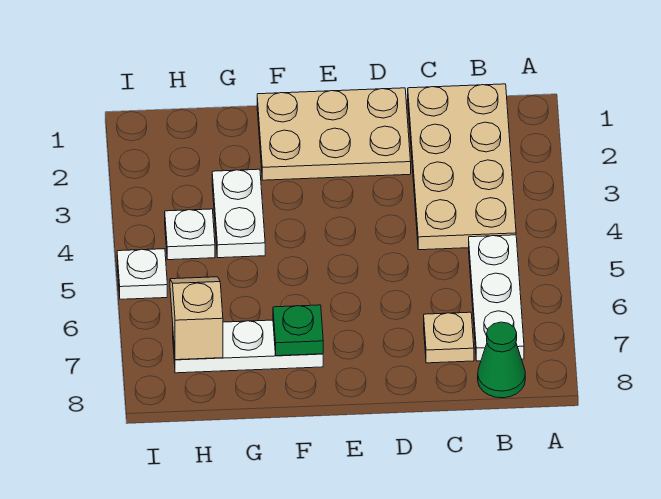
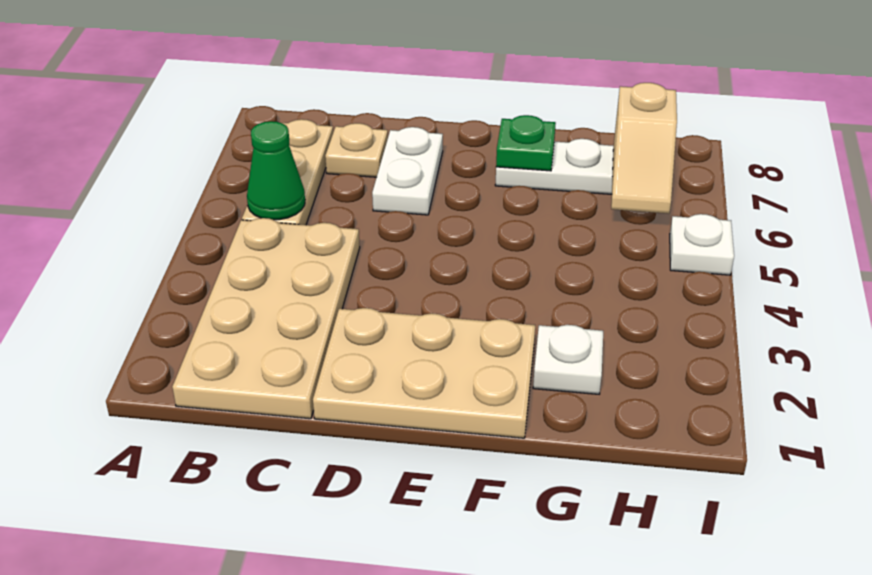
white 1x3 plate [469,235,524,361] -> tan 1x3 plate [242,119,333,225]
green 1x1 cone [478,322,525,398] -> green 1x1 cone moved to [247,121,305,220]
white 1x2 plate [212,169,265,258] -> white 1x2 plate moved to [372,127,443,215]
white 1x1 plate [165,209,215,260] -> white 1x1 plate moved to [533,325,603,394]

